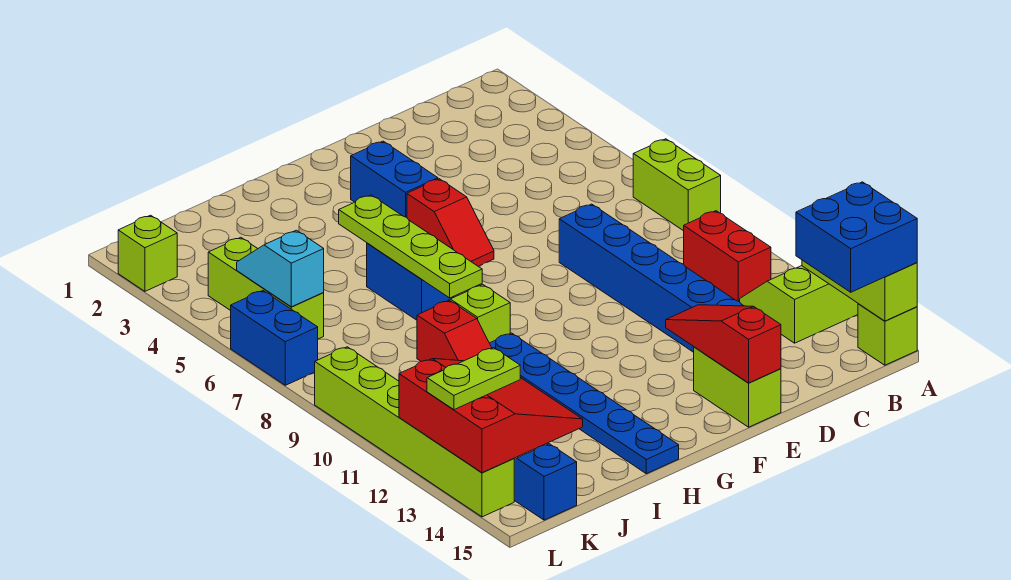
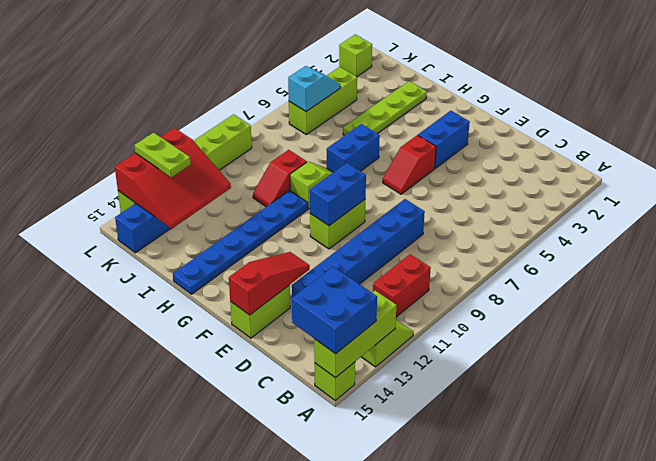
lime 1x2 brick [633,139,721,231] -> lime 1x2 brick moved to [310,199,366,249]
lime 1x4 plate [339,195,482,298] -> lime 1x4 plate moved to [343,81,427,136]
blue 1x2 brick [231,291,318,385] -> blue 1x2 brick moved to [310,163,366,226]

